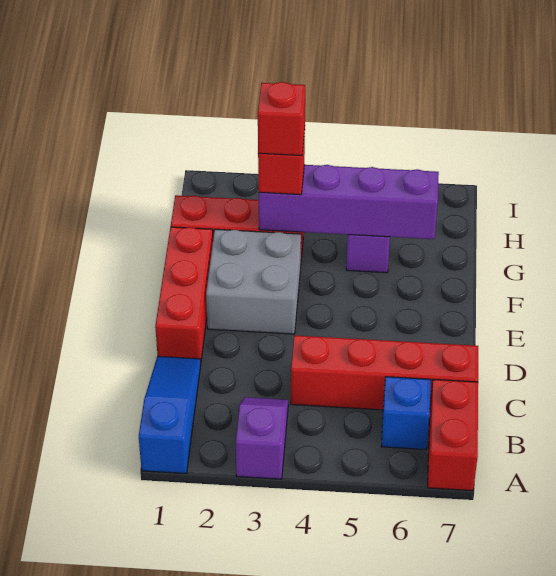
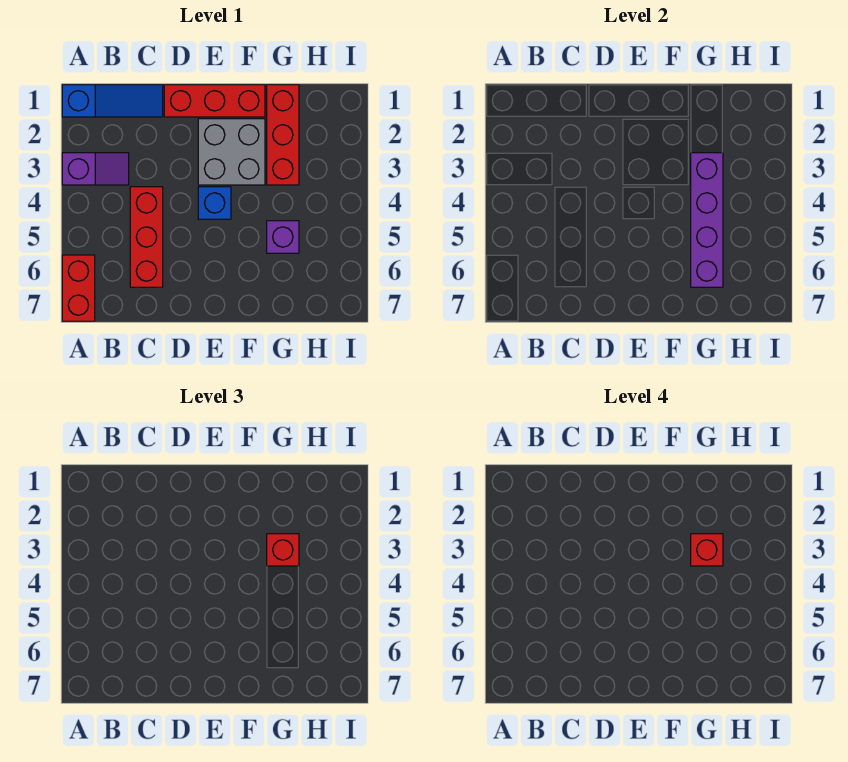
red 1x2 brick [428,379,478,491] -> red 1x2 brick turned to [62,255,95,321]
blue 1x1 brick [381,377,431,449] -> blue 1x1 brick moved to [198,187,231,219]
red 1x4 brick [291,335,478,410] -> red 1x3 brick [130,187,163,287]

